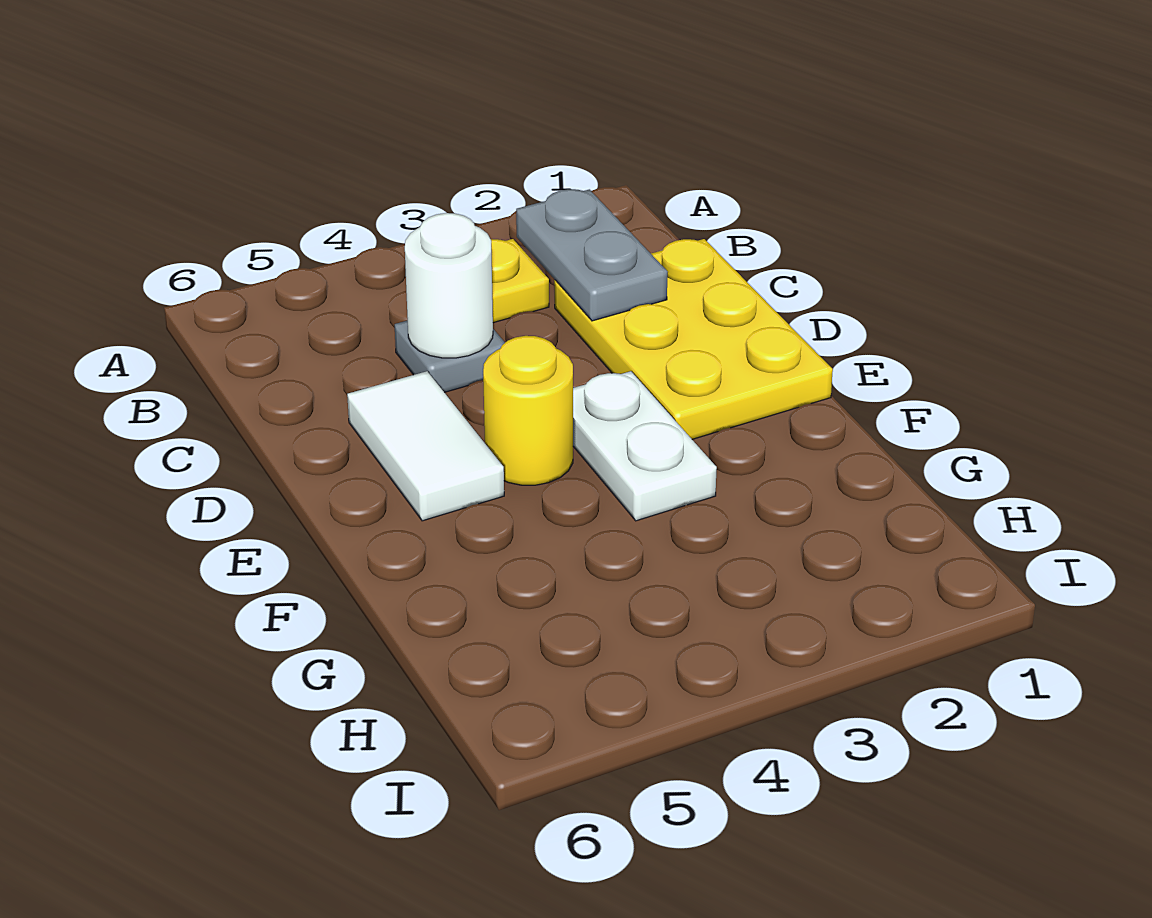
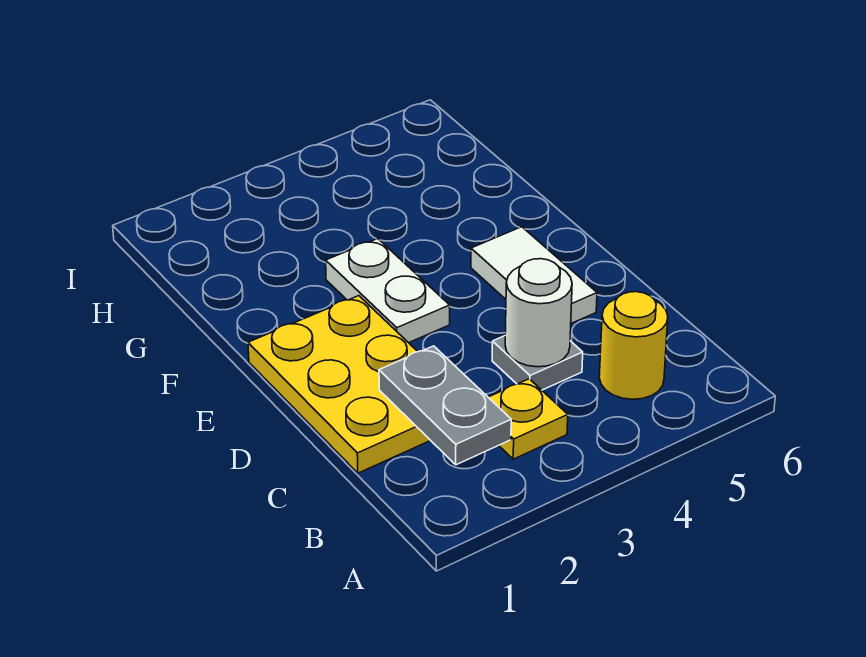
yellow 1x1 round brick [483,336,573,485] -> yellow 1x1 round brick moved to [599,292,668,399]

